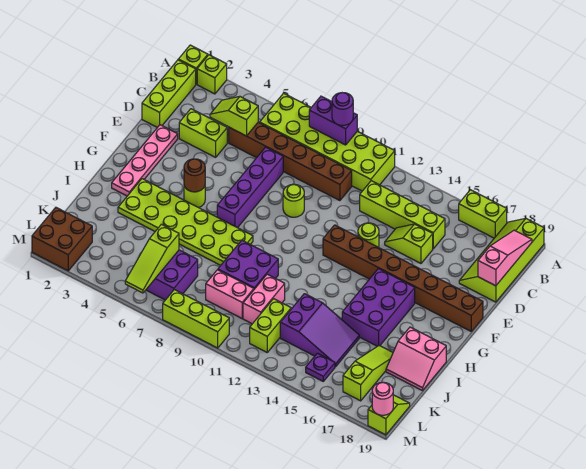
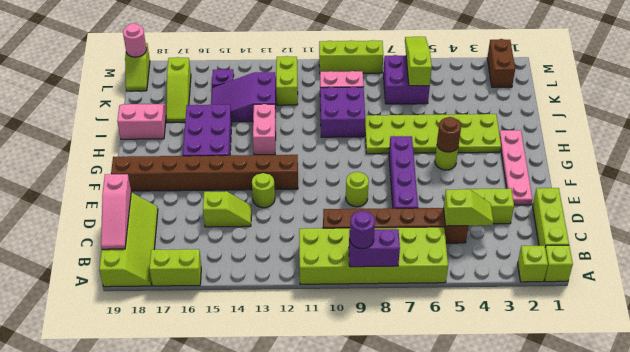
lime 1x4 brick [360,181,445,249] -> none
pink 1x2 brick [243,274,285,324] -> pink 1x2 brick moved to [253,104,276,155]
brown 2x2 brick [32,208,92,271] -> brown 1x2 brick [487,39,515,87]

